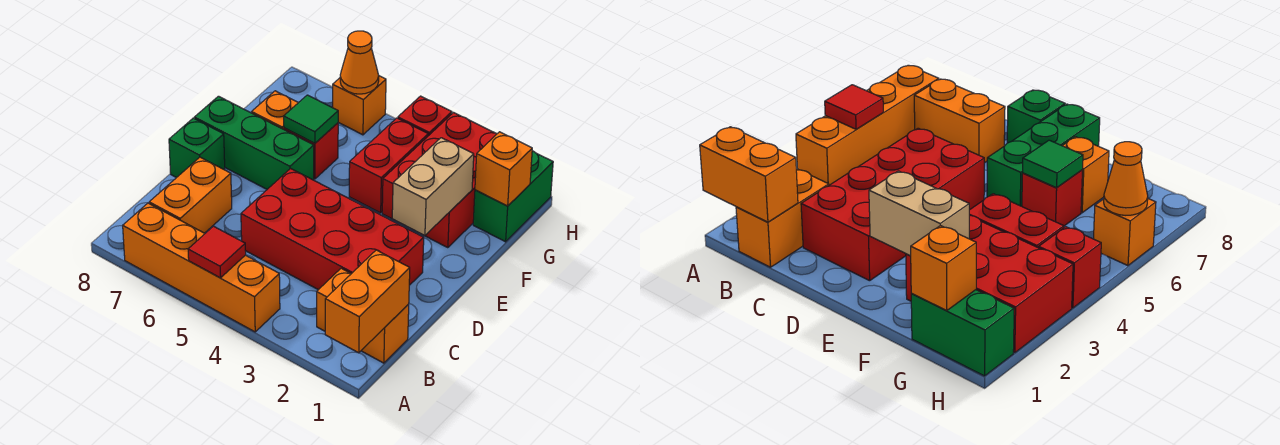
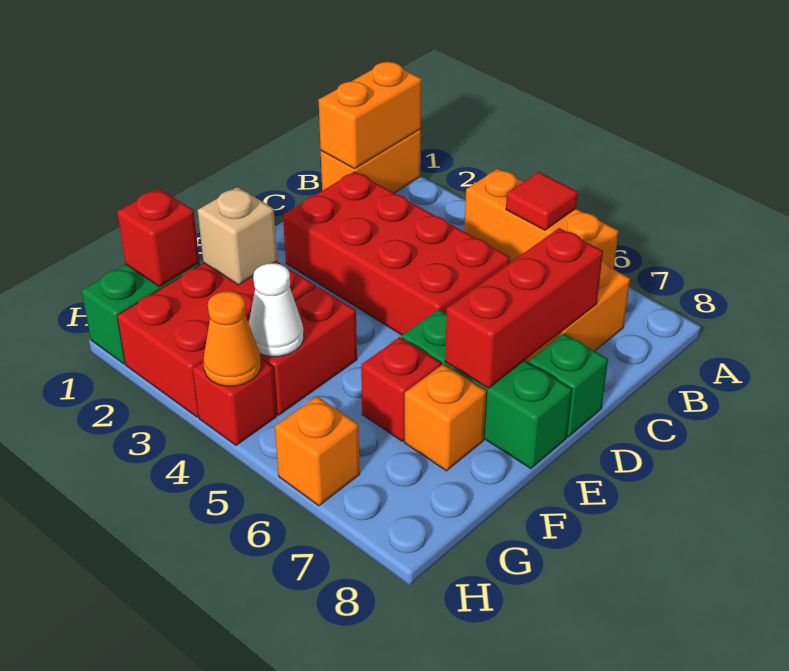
orange 1x4 brick [123,203,280,332] -> orange 1x3 brick [464,169,618,269]
orange 1x2 brick [317,268,409,363] -> orange 1x2 brick turned to [321,129,421,193]
none -> red 1x3 brick [445,228,603,388]
tan 1x2 brick [392,138,474,236] -> tan 1x1 brick [198,187,277,285]
green 1x1 tile [284,95,338,143] -> none
orange 1x1 brick [475,132,532,206] -> red 1x1 brick [117,189,200,287]
none -> white 1x1 cone [249,263,304,356]
orange 1x1 cone [340,31,379,94] -> orange 1x1 cone moved to [203,291,261,386]

